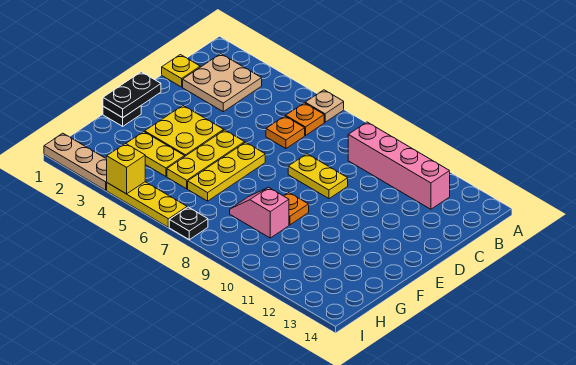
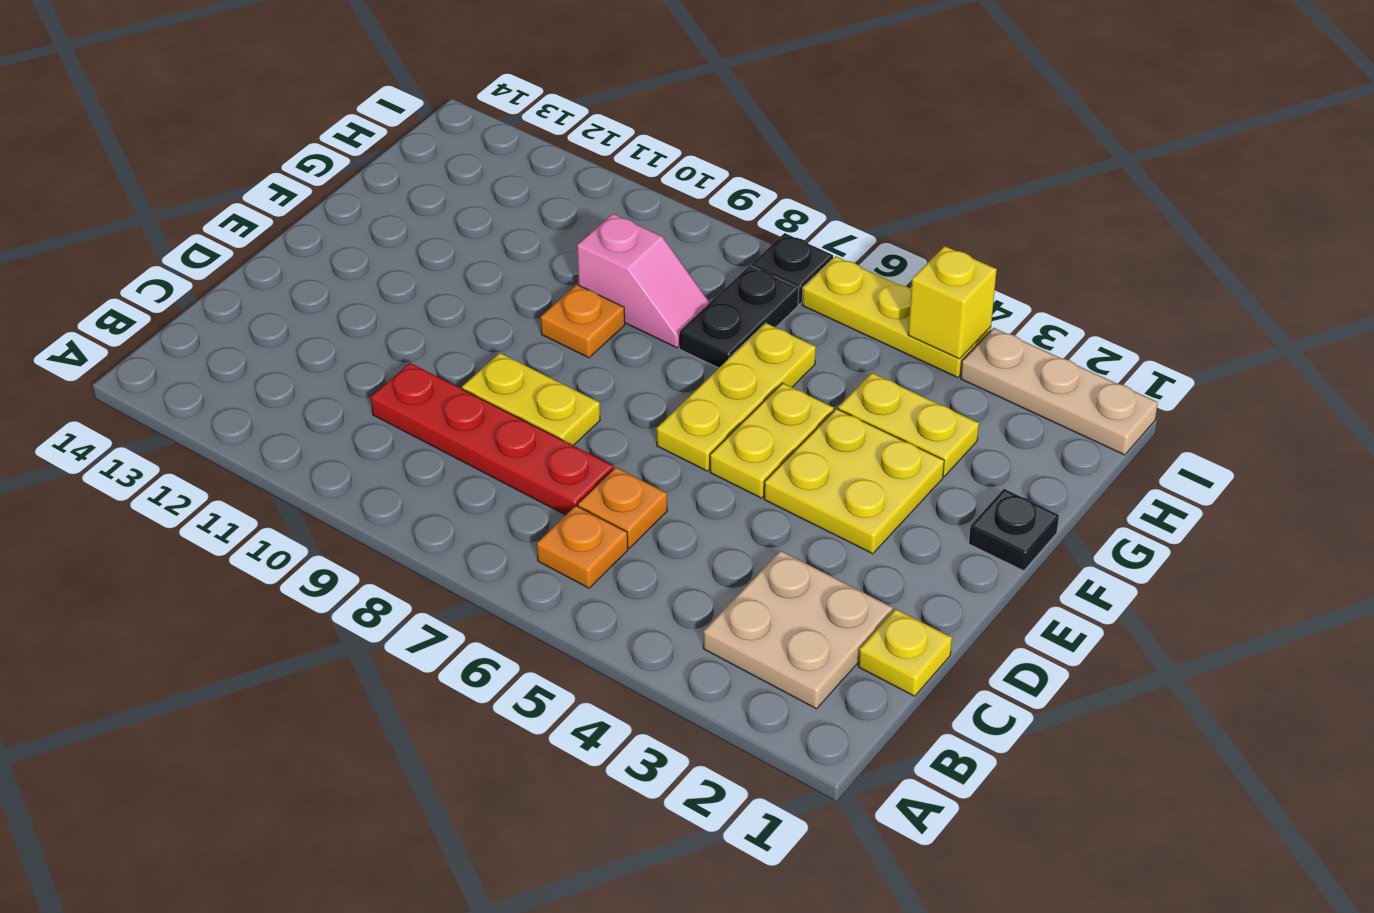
tan 1x1 plate [305,90,344,122] -> none
pink 1x4 brick [348,122,450,209] -> none
none -> red 1x4 plate [371,363,613,515]
black 1x2 plate [103,72,161,118] -> black 1x2 plate moved to [680,266,799,368]
yellow 1x3 plate [167,130,245,189] -> yellow 1x2 plate [710,383,834,498]

